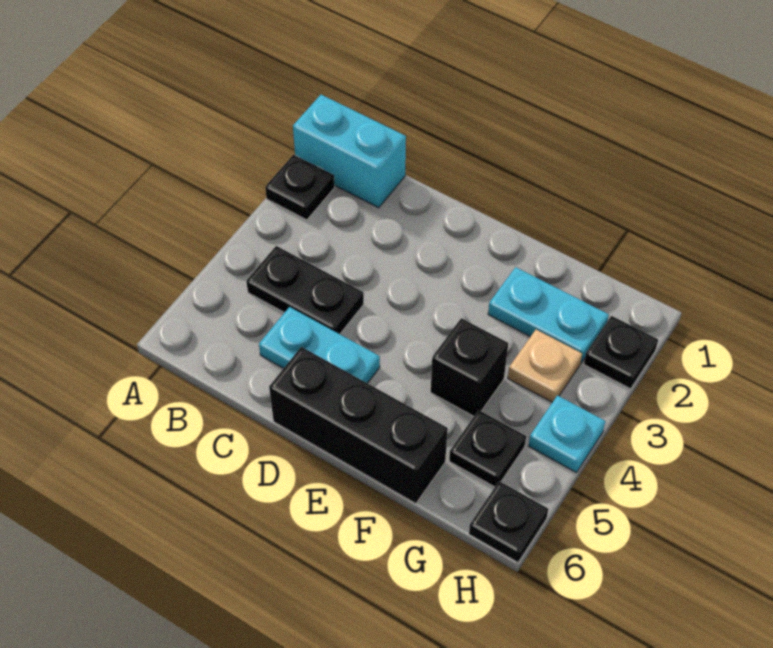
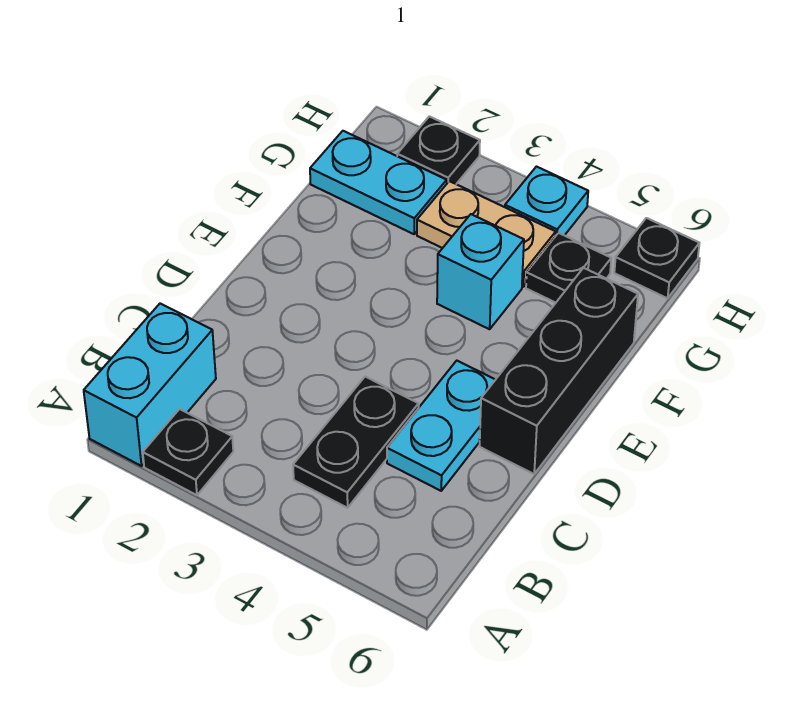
cyan 1x2 plate [488,267,609,363] -> cyan 1x2 plate turned to [310,131,447,234]
black 1x1 brick [431,318,508,416] -> cyan 1x1 brick [437,214,524,329]
tan 1x1 plate [508,330,582,402] -> tan 1x2 plate [417,181,556,287]

